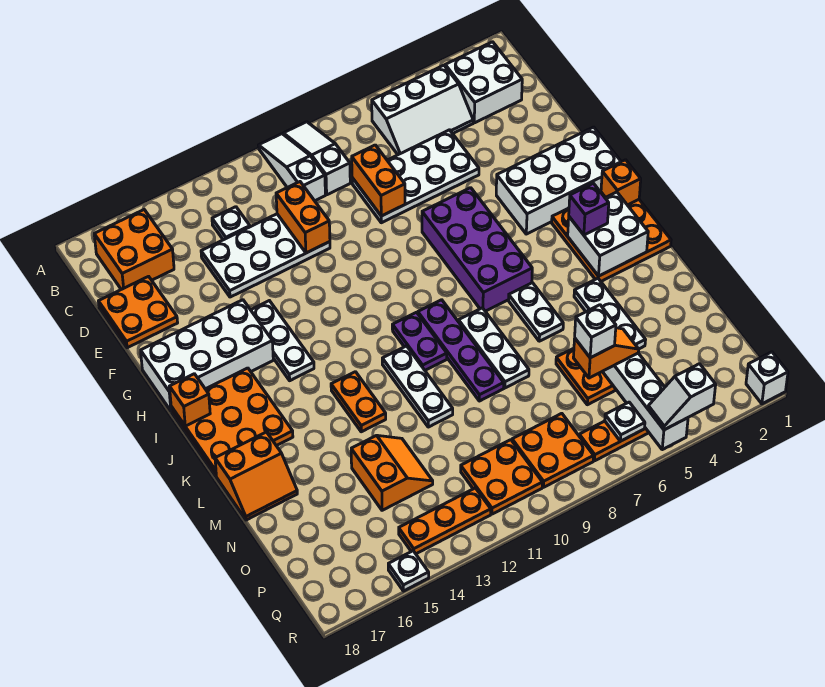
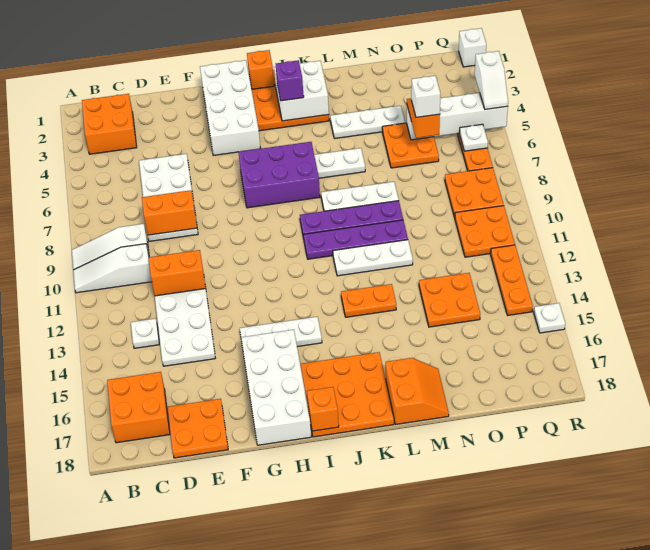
white 2x2 brick [445,42,522,123] -> orange 2x2 brick [82,94,137,154]
white 2x3 slope [372,65,473,155] -> none
purple 2x4 brick [422,188,532,311] -> purple 2x3 brick [238,142,320,208]
purple 1x2 plate [392,312,447,370] -> purple 1x4 plate [304,220,408,259]
orange 2x2 slope [351,435,433,510] -> orange 2x2 plate [419,273,480,327]

